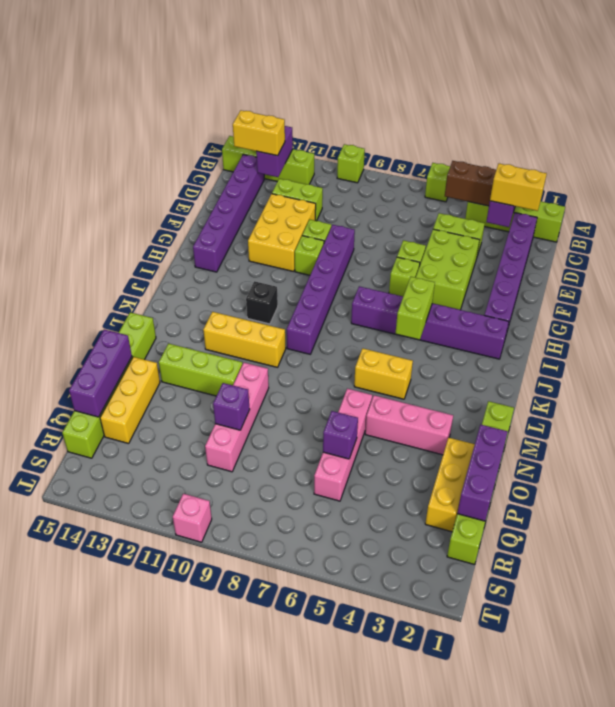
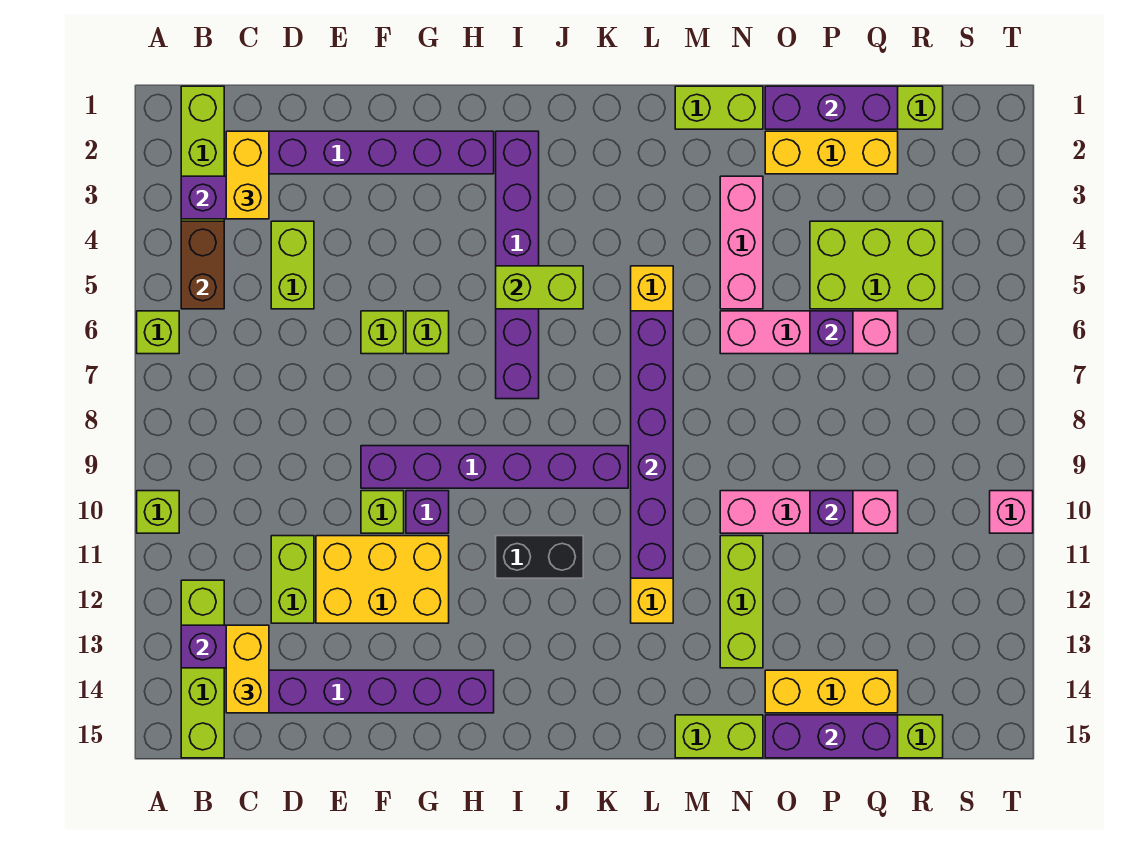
lime 2x3 brick [416,229,480,310] -> lime 2x3 brick moved to [810,221,943,309]
lime 1x1 brick [295,236,324,275] -> purple 1x1 brick [406,491,449,533]
black 1x1 brick [246,281,278,324] -> black 1x2 brick [496,536,583,578]
none -> purple 1x6 brick [631,311,673,578]

